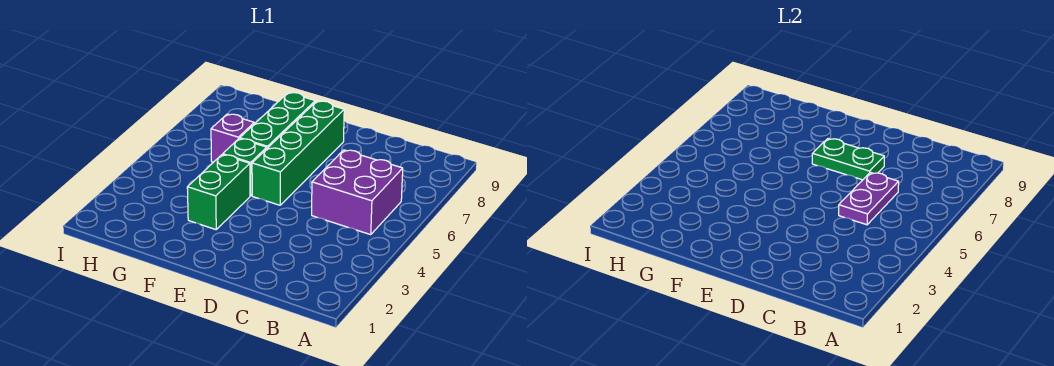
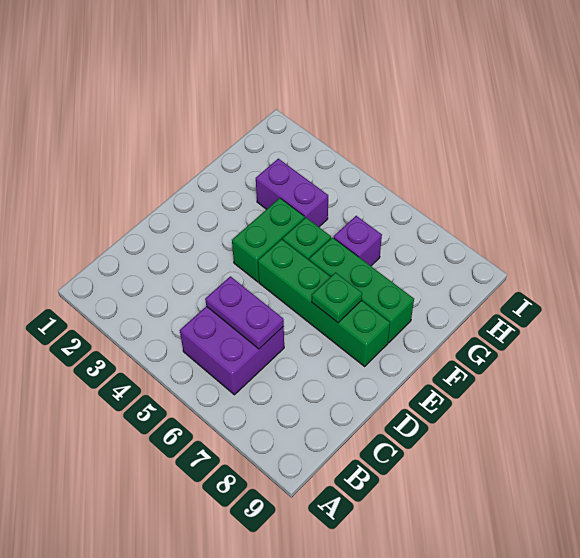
green 1x2 plate [812,139,884,180] -> green 1x1 plate [312,273,362,323]
green 1x2 brick [187,155,250,230] -> green 1x2 brick turned to [232,198,305,282]
none -> purple 1x2 brick [256,159,328,227]

